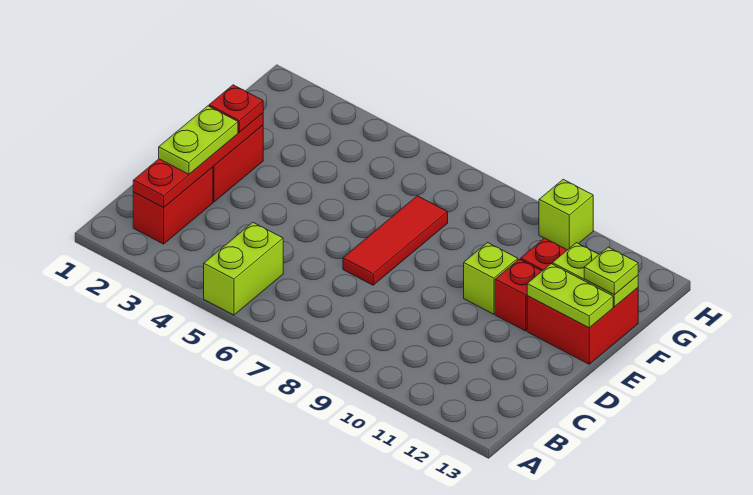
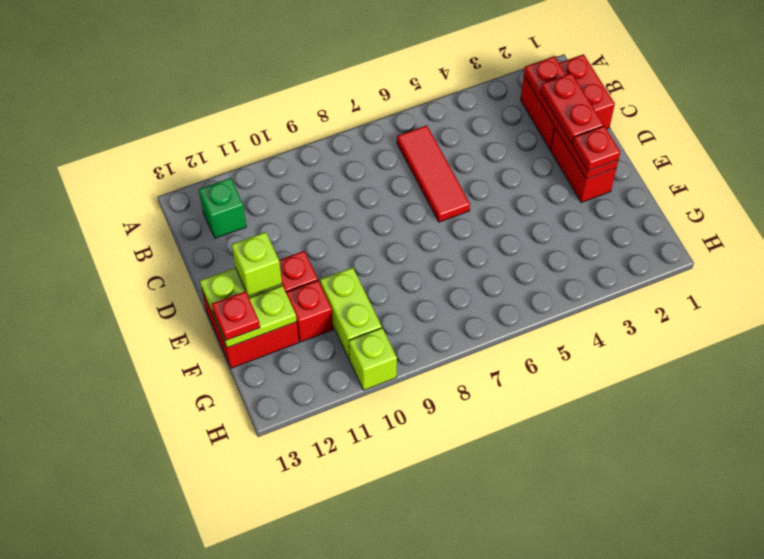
lime 1x2 brick [204,223,283,315] -> lime 1x2 brick moved to [320,267,382,359]
red 1x2 brick [133,167,213,244] -> red 2x2 brick [521,54,615,149]
none -> green 1x1 brick [199,178,246,238]
lime 1x2 plate [159,106,238,174] -> red 1x2 plate [540,73,603,143]
red 1x3 tile [343,196,448,285] -> red 1x3 tile moved to [397,125,470,222]
lime 1x1 brick [464,243,518,314] -> lime 1x1 brick moved to [232,232,282,296]
lime 1x1 plate [584,247,638,295] -> red 1x1 plate [212,291,260,341]

